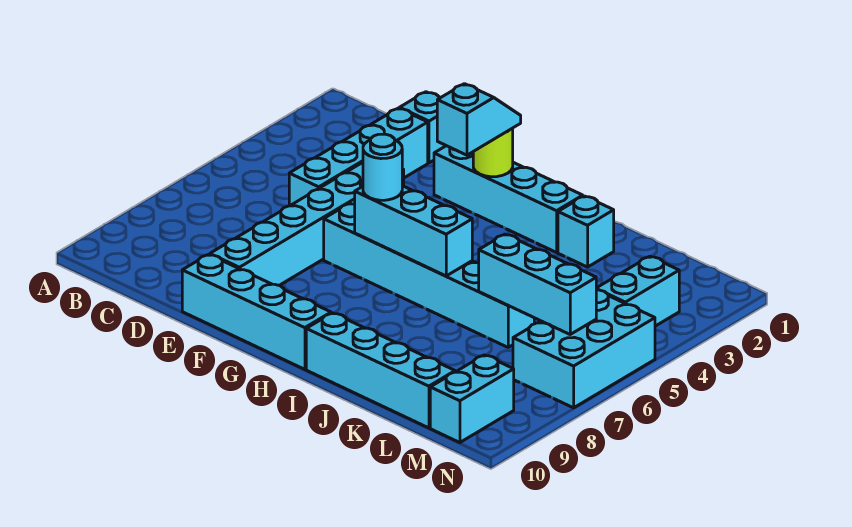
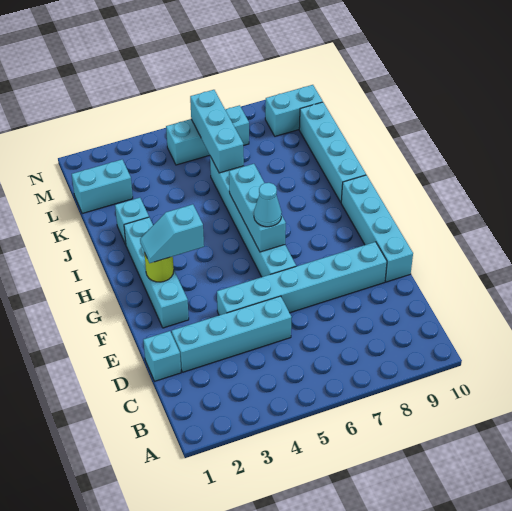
cyan 1x1 round brick [363,134,402,200] -> cyan 1x1 cone [254,183,282,227]
cyan 1x2 brick [596,256,679,326] -> cyan 1x2 brick moved to [72,160,133,213]
cyan 2x3 brick [513,290,655,408] -> cyan 1x3 brick [166,105,249,165]

